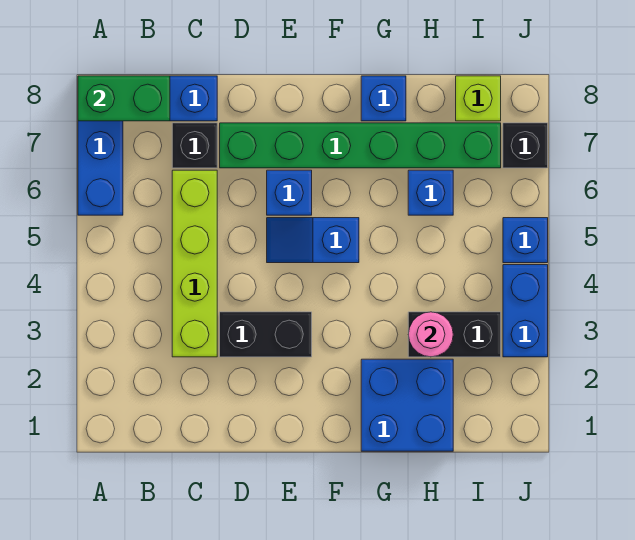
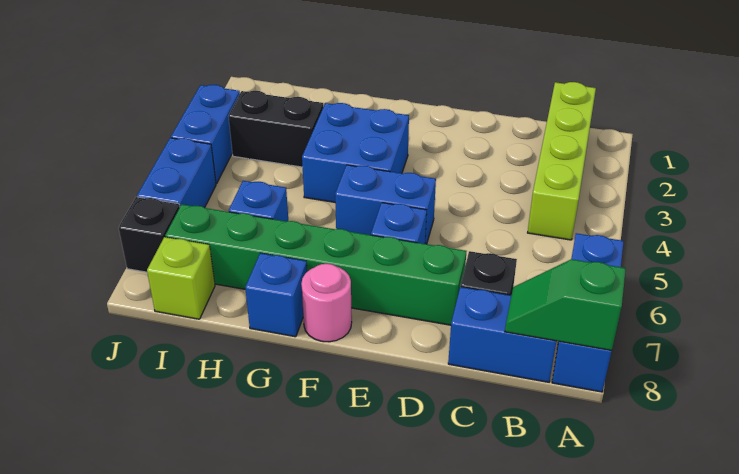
green 1x2 brick [78,76,170,121] -> green 1x2 slope [505,259,626,350]
lime 1x4 brick [172,170,217,357] -> lime 1x4 brick moved to [528,82,596,240]
black 1x2 brick [220,312,312,357] -> none
blue 1x2 slope [267,218,359,263] -> blue 1x2 brick [335,165,436,244]
blue 2x2 brick [361,359,453,451] -> blue 2x2 brick moved to [302,103,409,202]
pink 1x1 round brick [408,312,453,357] -> pink 1x1 round brick moved to [301,264,352,342]
blue 1x1 brick [503,218,548,263] -> blue 1x2 brick [137,138,216,208]

